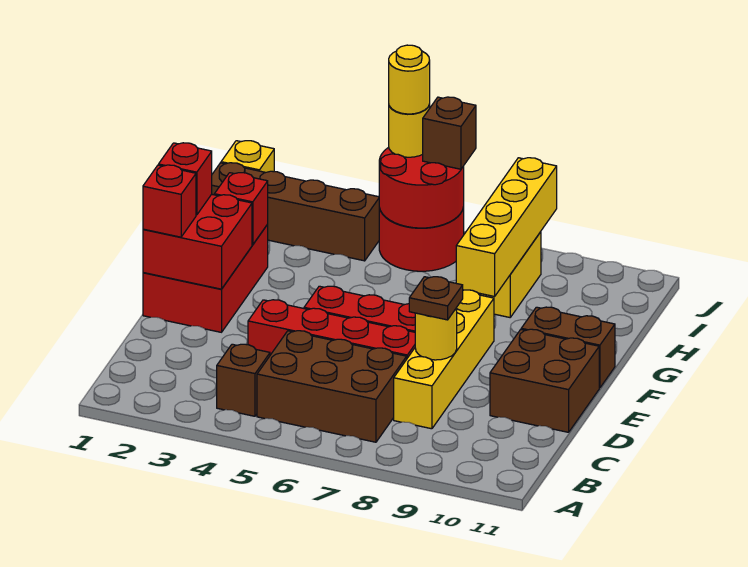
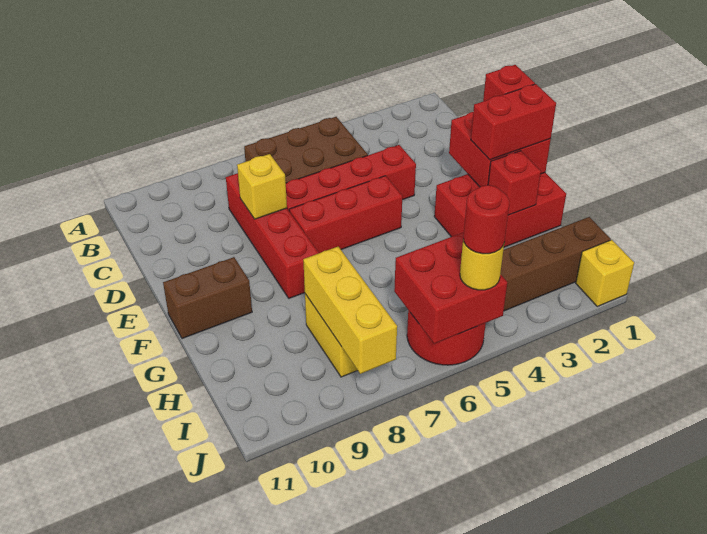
brown 1x1 brick [217,344,270,416] -> none
yellow 1x4 brick [394,290,494,429] -> red 1x4 brick [226,173,319,298]
yellow 1x1 round brick [415,308,457,360] -> yellow 1x1 brick [237,154,287,219]
brown 1x1 plate [409,277,463,320] -> none
brown 2x2 brick [490,329,599,432] -> none
red 2x3 brick [143,225,268,332] -> red 2x3 brick turned to [434,173,566,247]
red 1x1 brick [159,143,212,215] -> red 1x2 brick [471,84,556,160]
yellow 1x4 brick [456,158,557,296] -> yellow 1x3 brick [303,247,397,374]
red 2x2 round brick [379,147,464,228] -> red 2x2 brick [394,232,507,344]
yellow 1x1 round brick [389,45,430,114] -> red 1x1 round brick [463,185,509,254]
brown 1x1 brick [423,97,476,169] -> none

